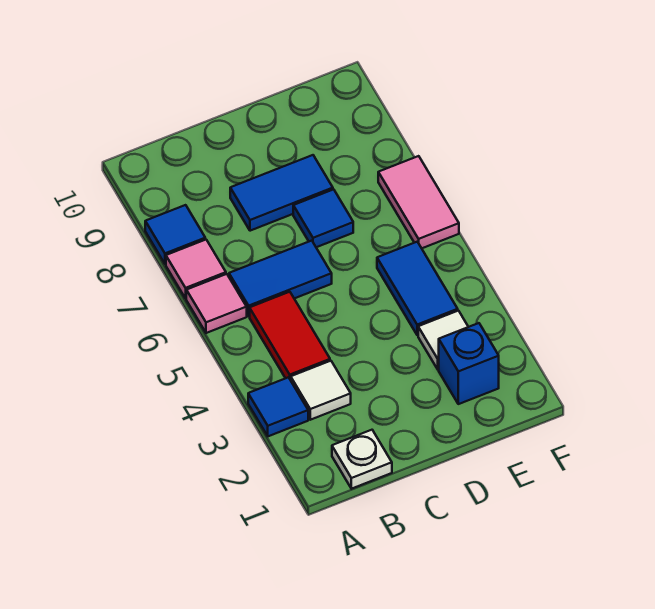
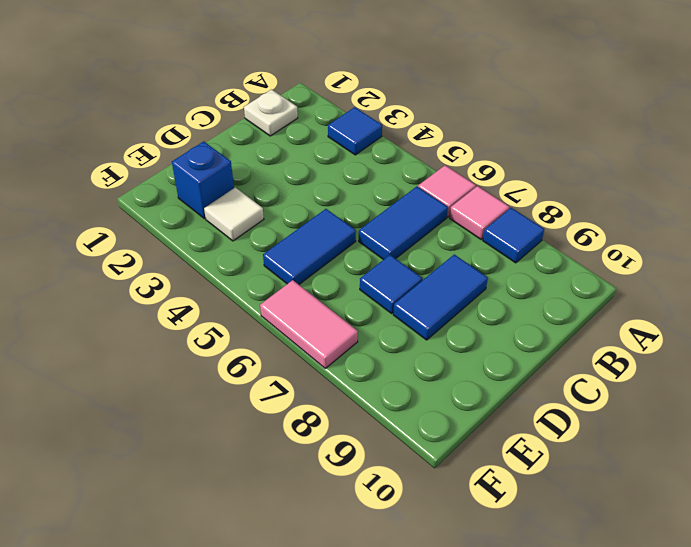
white 1x1 tile [291,361,351,420] -> none
red 1x2 tile [250,292,330,380] -> none
blue 1x2 tile [377,242,458,335] -> blue 1x2 tile turned to [263,209,356,284]

